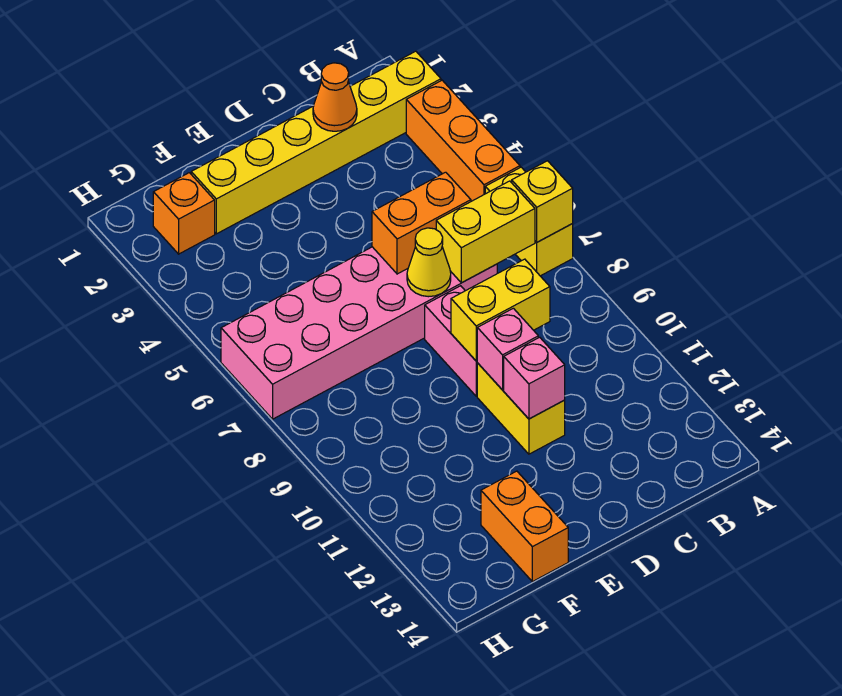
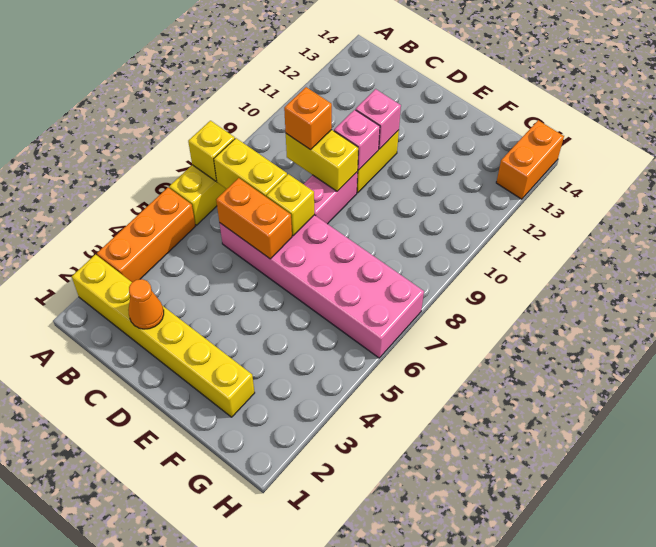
yellow 1x1 cone [407,228,451,297] -> yellow 1x1 brick [266,174,314,236]
orange 1x2 brick [481,471,568,582] -> orange 1x2 brick moved to [496,120,564,199]
orange 1x1 brick [153,173,215,254] -> orange 1x1 brick moved to [284,87,332,150]

